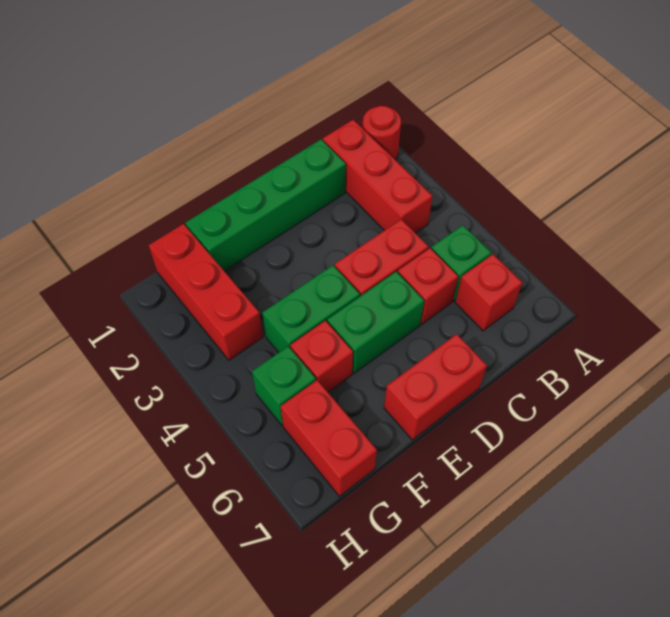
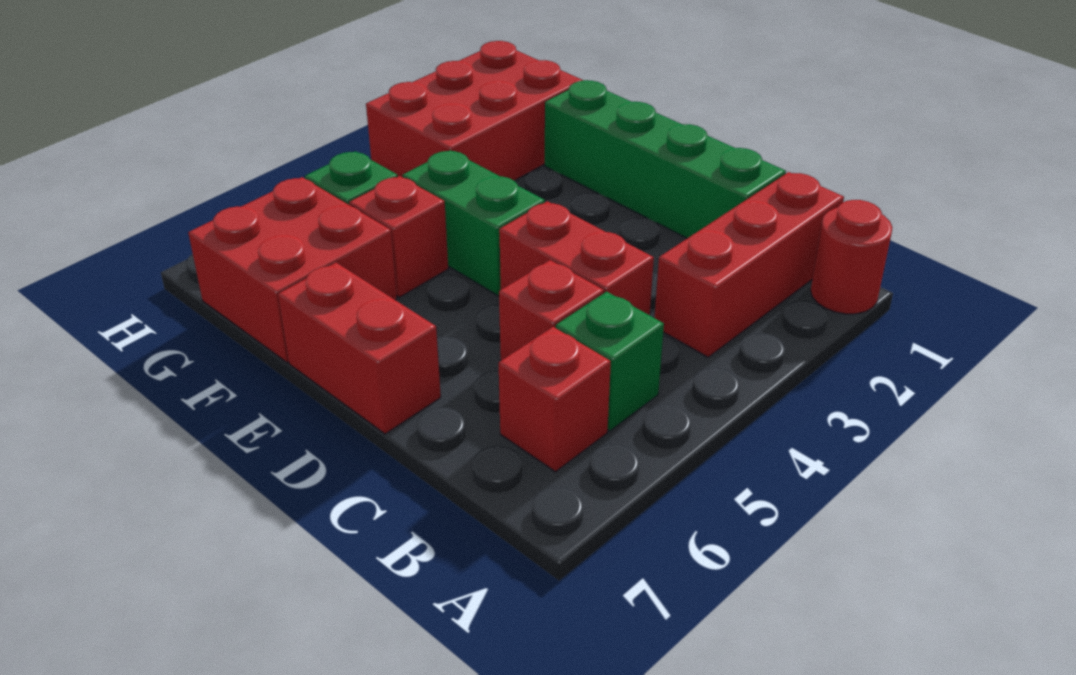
green 1x2 brick [327,272,424,373] -> none
red 1x3 brick [149,224,263,360] -> red 2x3 brick [366,41,583,181]
red 1x2 brick [280,380,377,496] -> red 2x2 brick [188,177,397,363]

